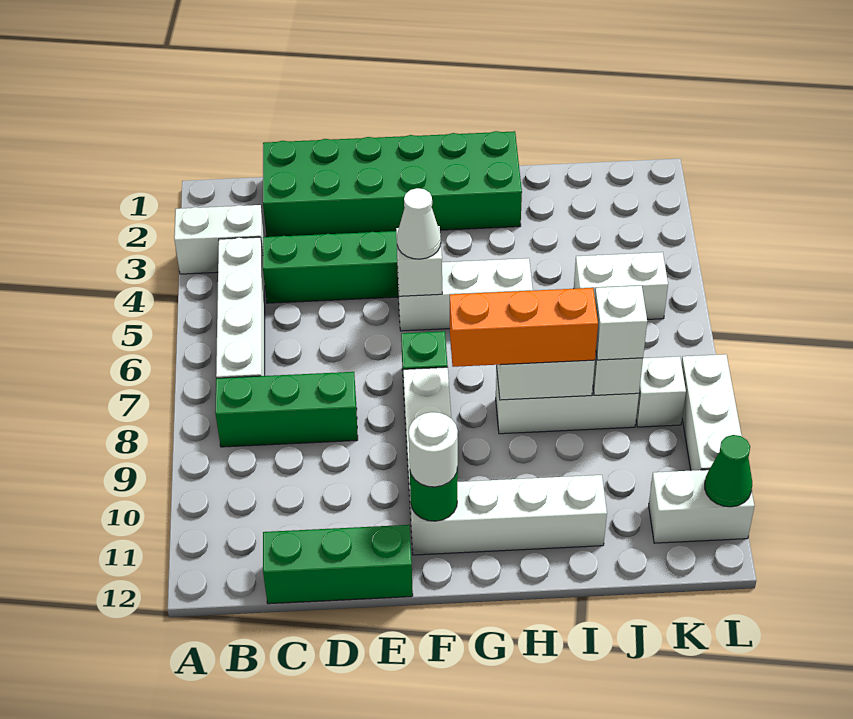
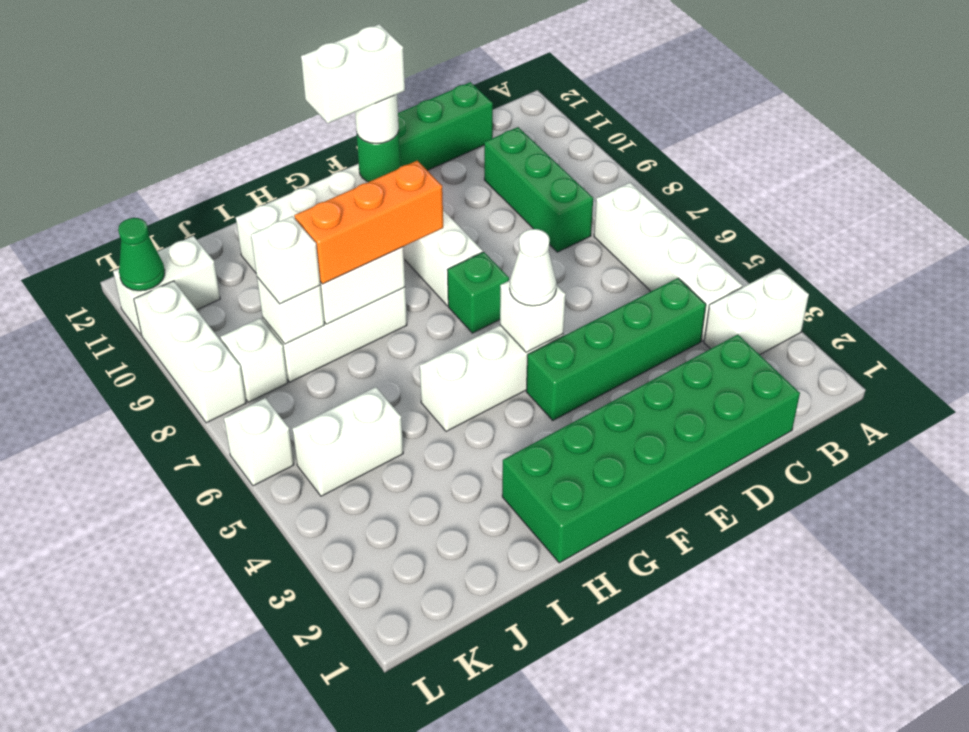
green 1x3 brick [215,372,358,447] -> green 1x3 brick turned to [484,127,593,252]
none -> white 1x2 brick [301,24,405,123]
none -> white 1x1 brick [224,398,294,486]

